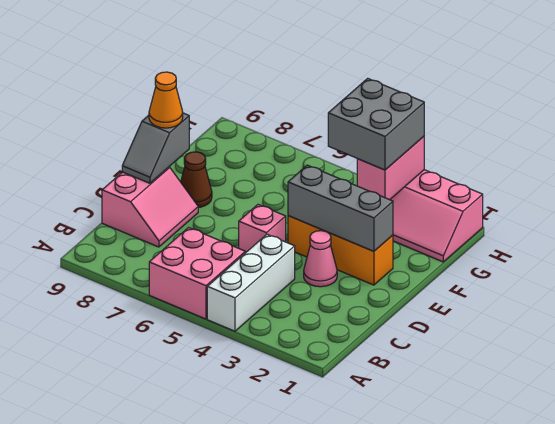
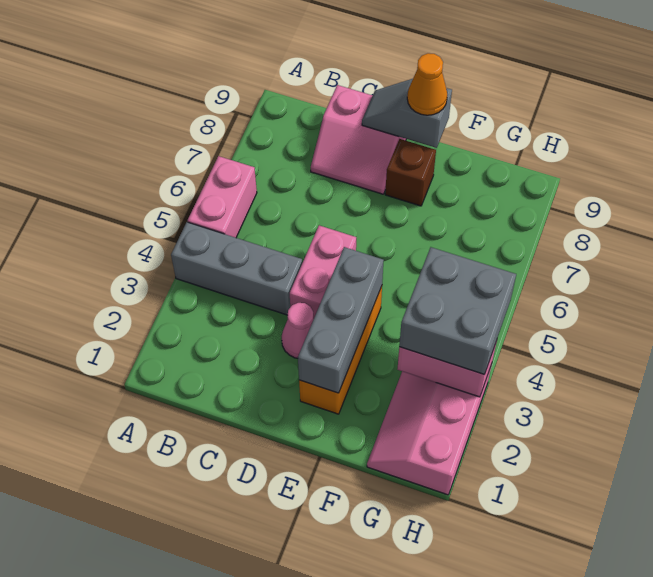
white 1x3 brick [207,234,295,331] -> grey 1x3 brick [171,222,302,315]
pink 2x2 brick [149,228,245,319] -> pink 1x2 brick [188,156,257,238]
pink 1x1 brick [239,205,286,253] -> pink 1x2 brick [290,225,356,318]
brown 1x1 cone [181,152,212,208] -> brown 1x1 brick [385,139,436,206]

